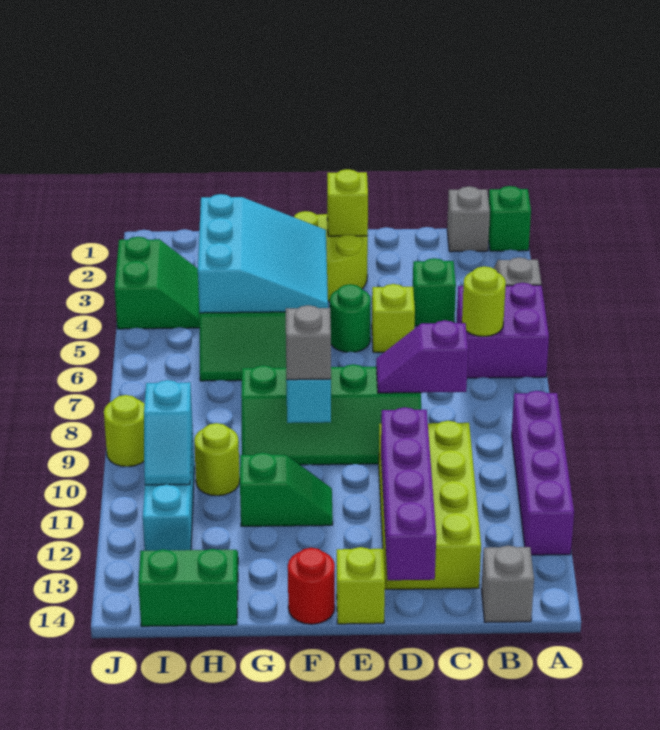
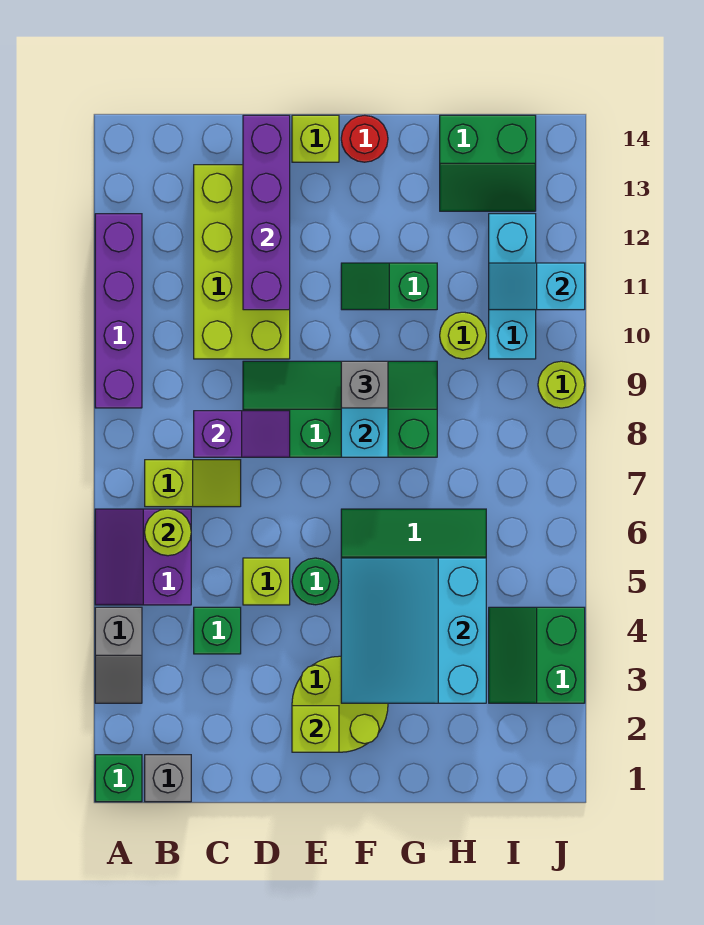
purple 2x2 brick [457,283,549,378] -> purple 2x2 slope [95,509,191,605]
none -> lime 1x2 slope [145,460,241,507]
grey 1x1 brick [481,546,534,622] -> none
cyan 1x2 slope [144,380,193,485] -> cyan 1x2 slope turned to [489,263,585,310]

